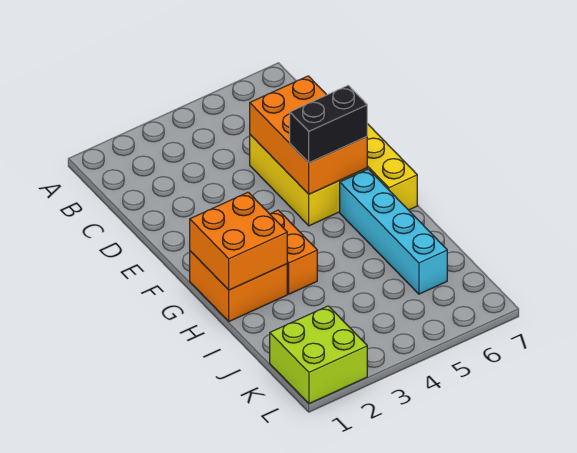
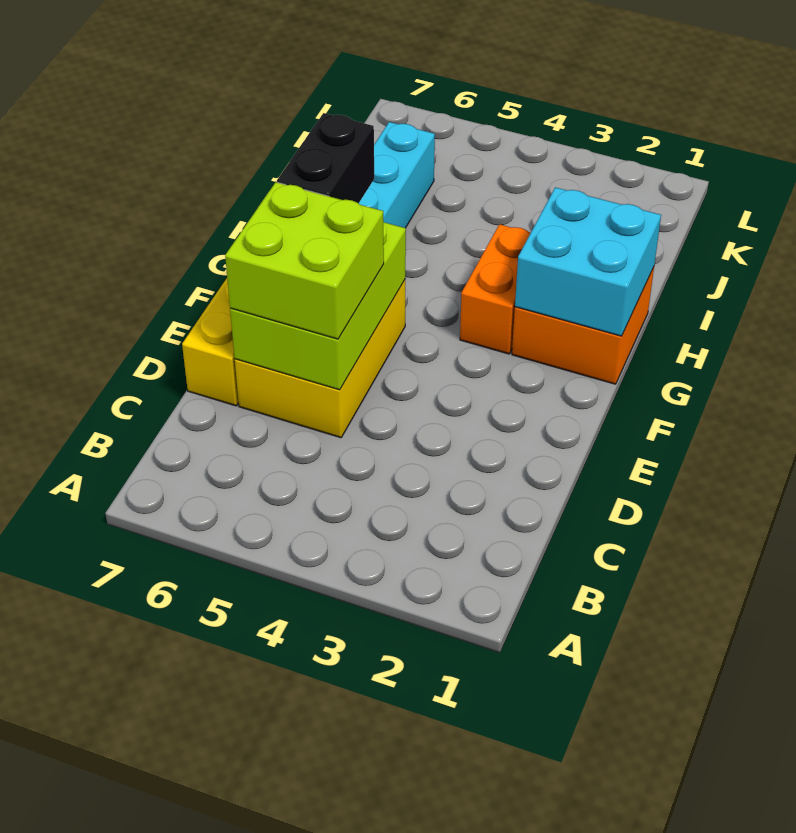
orange 2x3 brick [250,76,367,194] -> lime 2x3 brick [230,222,406,390]
black 1x2 brick [290,85,367,163] -> black 1x2 brick turned to [277,113,374,203]
orange 2x2 brick [190,192,287,290] -> cyan 2x2 brick [515,187,661,336]
lime 2x2 brick [270,306,367,404] -> lime 2x2 brick moved to [225,182,384,339]

